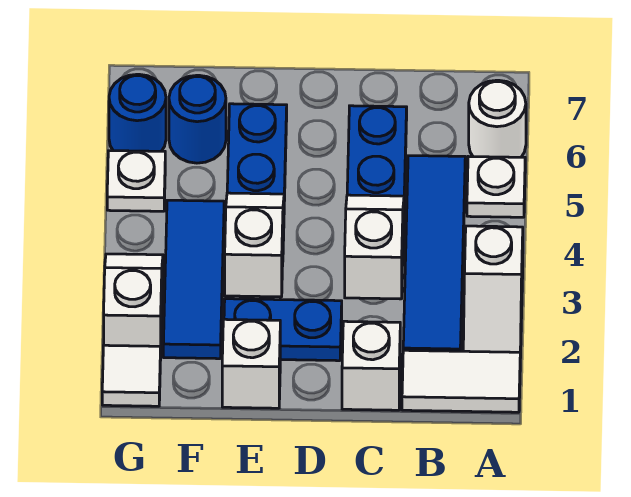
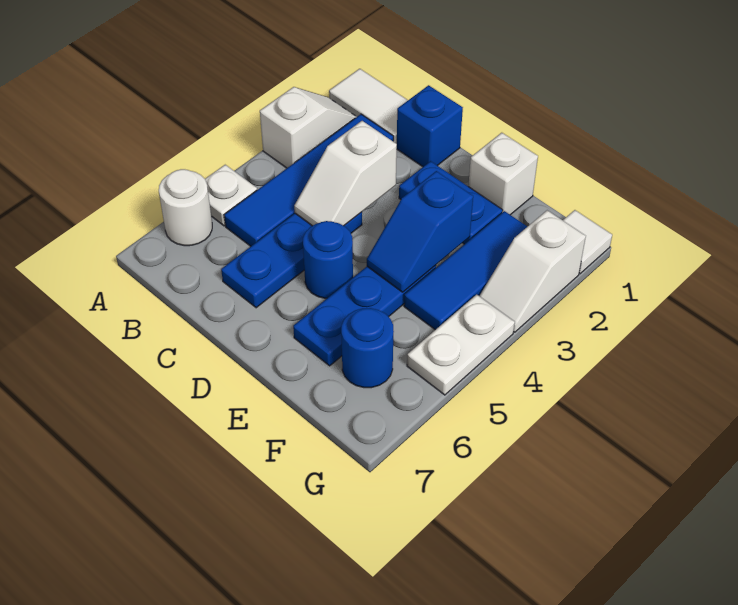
white 1x1 brick [342,321,400,410] -> blue 1x1 brick [397,85,463,167]
white 1x2 slope [225,193,284,297] -> blue 1x2 slope [367,171,473,292]
white 1x1 plate [107,151,165,211] -> white 1x2 plate [407,295,515,395]
blue 1x1 round brick [109,74,166,151] -> blue 1x1 round brick moved to [303,221,353,298]

